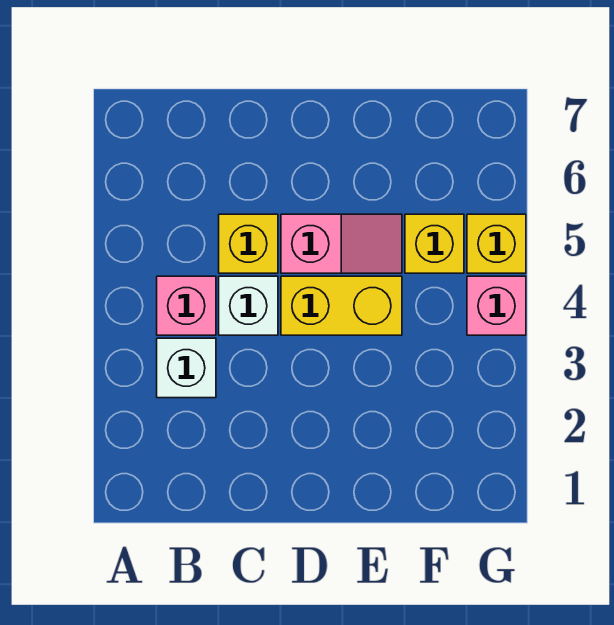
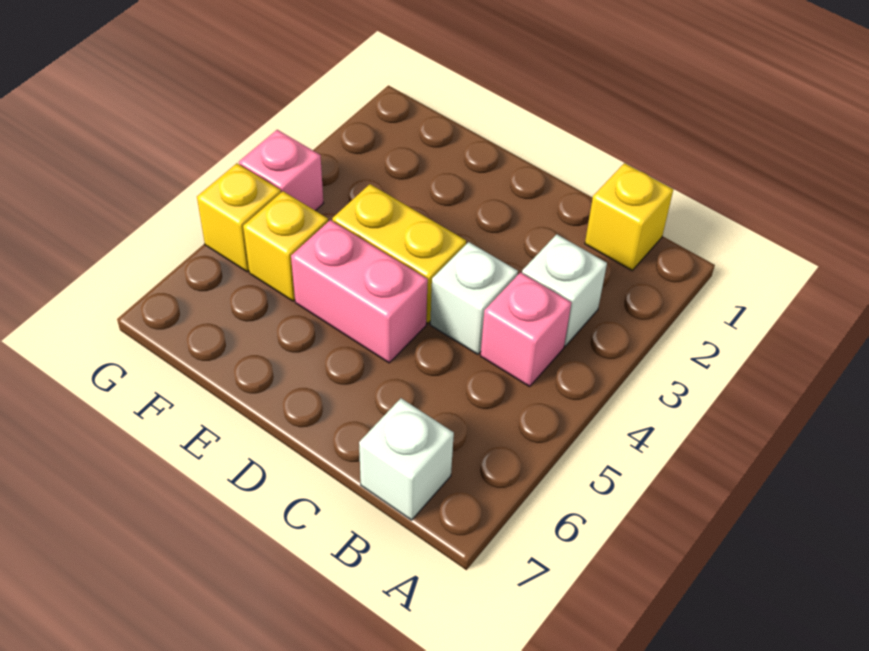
none -> white 1x1 brick [359,398,454,520]
yellow 1x1 brick [219,214,278,273] -> yellow 1x1 brick moved to [585,163,673,270]
pink 1x2 slope [281,214,402,273] -> pink 1x2 brick [291,220,428,363]

